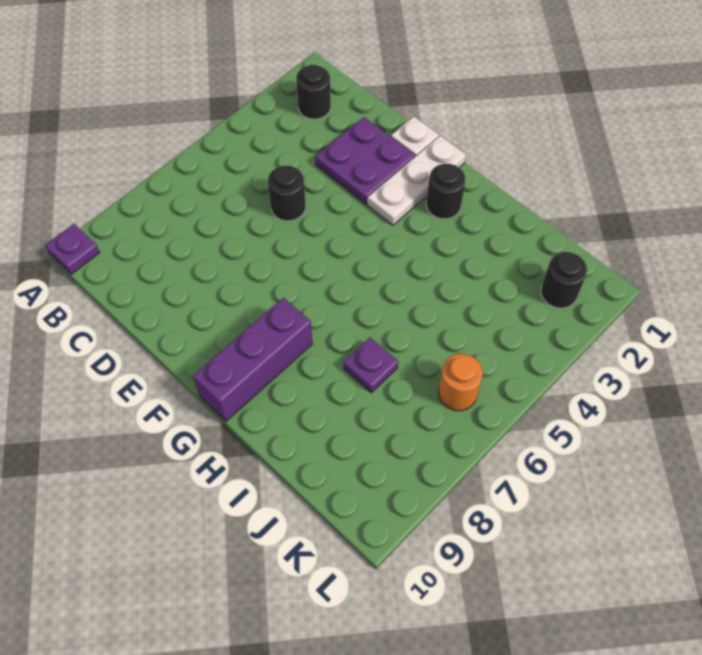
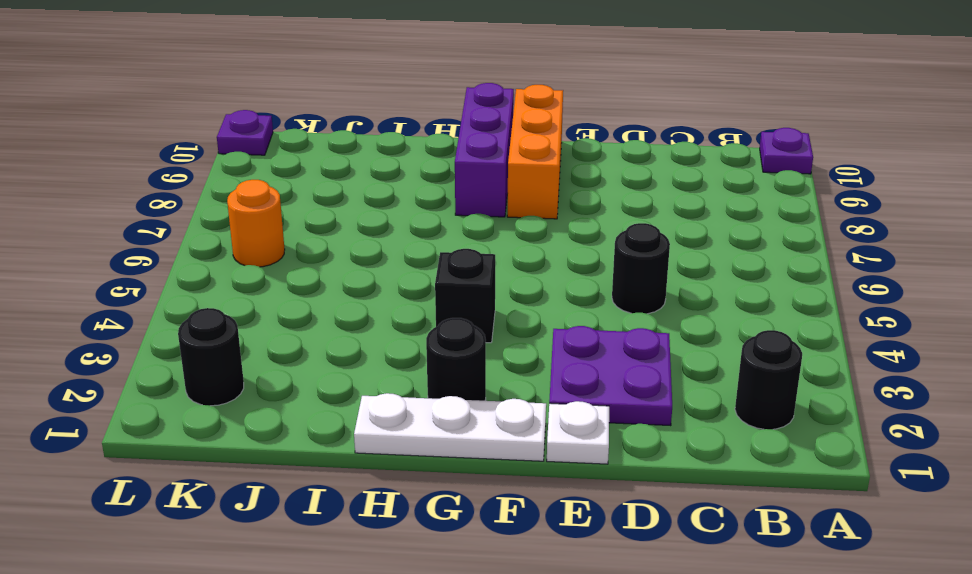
white 1x3 plate [367,136,466,225] -> white 1x3 plate turned to [354,393,546,461]
none -> orange 1x3 brick [507,85,563,219]
none -> black 1x1 brick [435,249,495,343]
purple 1x1 plate [344,337,398,393] -> purple 1x1 plate moved to [217,110,273,155]

